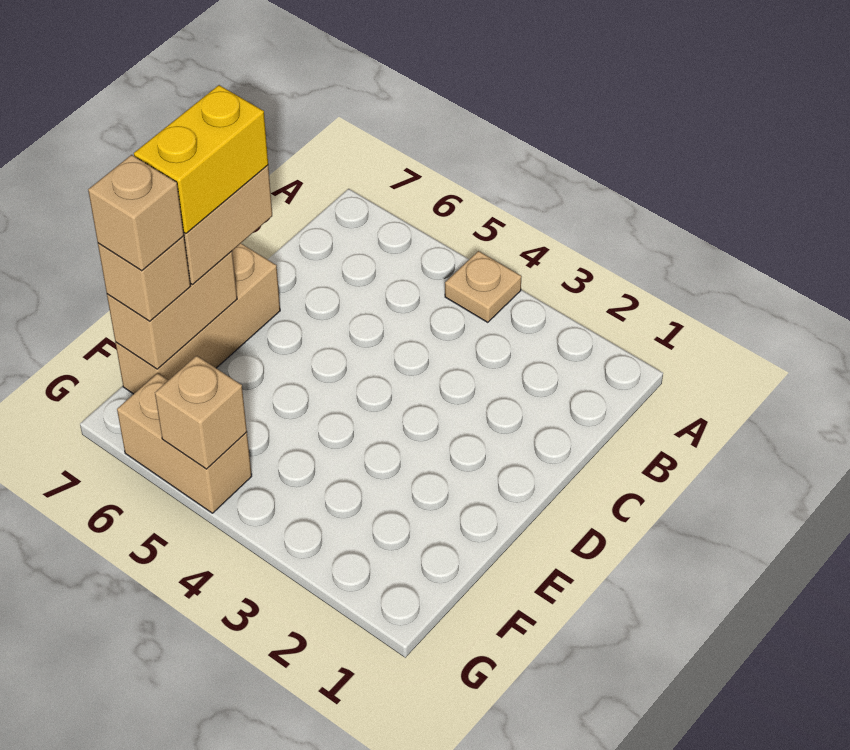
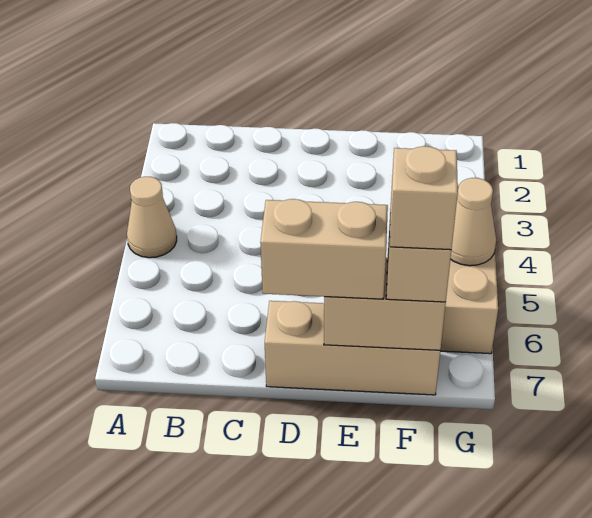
tan 1x1 plate [445,251,522,322] -> tan 1x1 cone [127,177,177,258]
yellow 1x2 brick [134,85,268,234] -> none
tan 1x1 brick [155,356,247,469] -> tan 1x1 cone [451,178,496,266]

